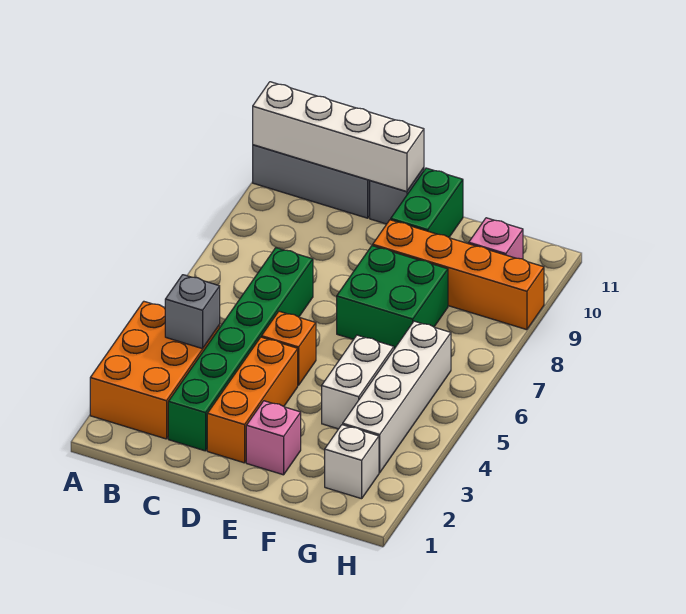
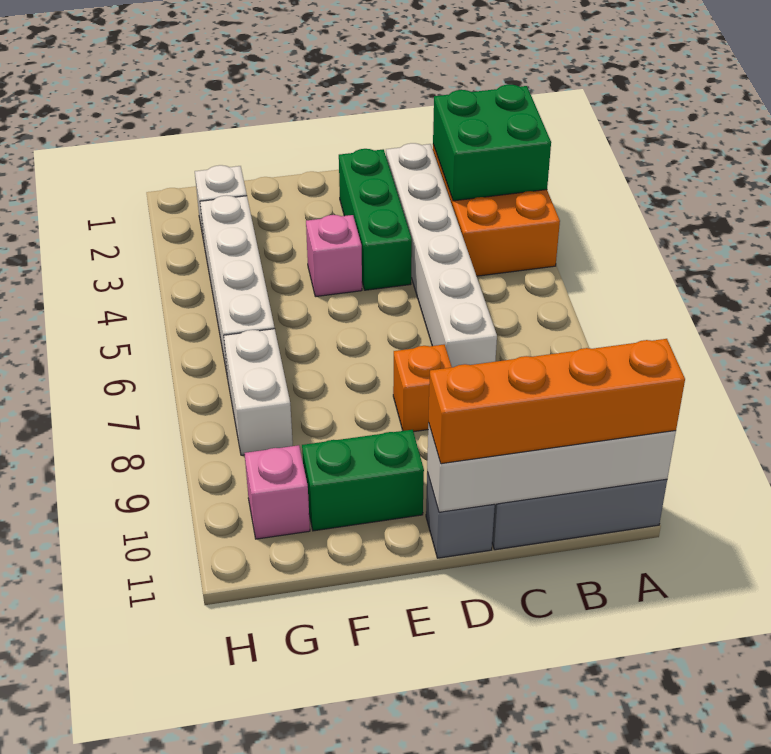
grey 1x1 brick [165,275,220,349] -> none
green 1x6 brick [168,248,313,451] -> white 1x6 brick [386,143,497,367]
orange 1x3 brick [207,337,298,463] -> green 1x3 brick [339,149,412,290]
orange 1x1 brick [262,311,316,385] -> orange 1x1 brick moved to [393,345,452,432]
pink 1x1 brick [246,401,301,475] -> pink 1x1 brick moved to [306,215,362,297]
green 2x2 brick [337,246,448,349] -> green 2x2 brick moved to [433,84,551,201]
orange 1x4 brick [372,220,544,330] -> orange 1x4 brick moved to [429,339,685,464]
green 1x2 brick [391,168,463,237] -> green 1x2 brick turned to [302,430,424,531]
white 1x2 brick [322,335,394,429] -> white 1x2 brick moved to [224,329,293,455]

